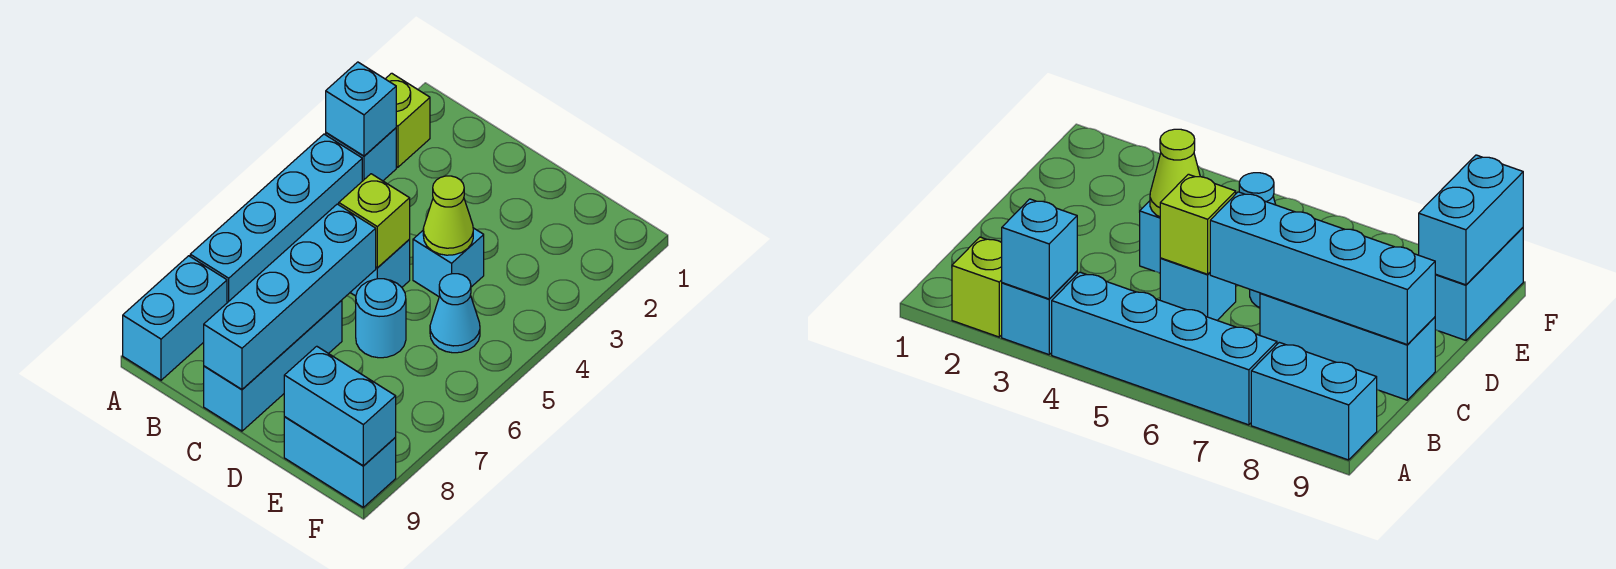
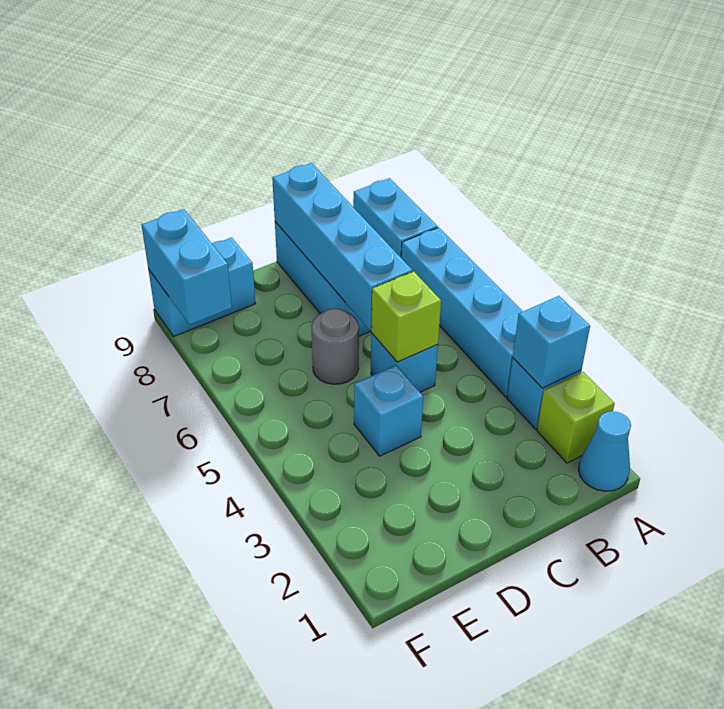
lime 1x1 cone [423,176,473,255] -> none
cyan 1x1 round brick [356,279,406,358] -> grey 1x1 round brick [311,308,359,384]
cyan 1x1 cone [430,274,480,353] -> cyan 1x1 cone moved to [578,411,631,491]
cyan 1x2 brick [284,346,396,466] -> cyan 1x2 brick turned to [142,209,232,325]

